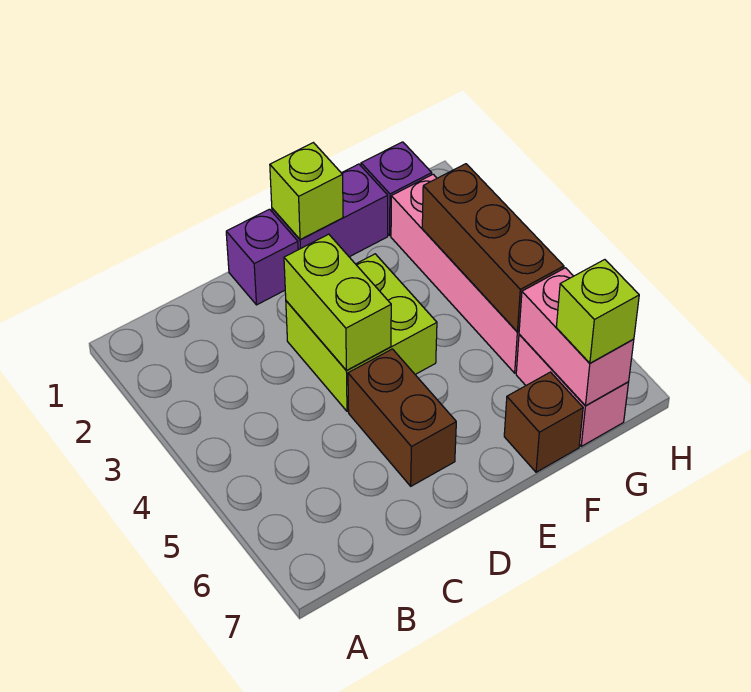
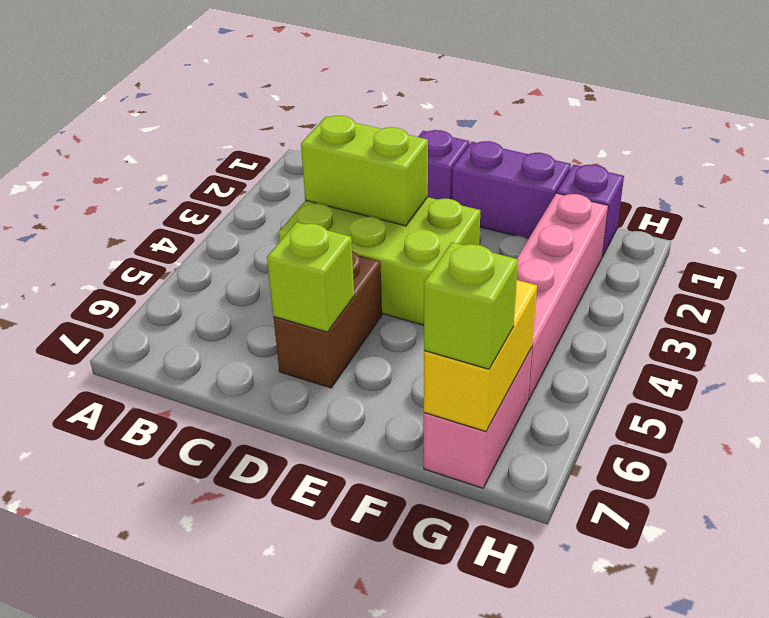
lime 2x2 brick [286,254,437,411] -> lime 2x3 brick [278,197,480,325]
lime 1x2 brick [284,234,391,370] -> lime 1x2 brick turned to [301,116,428,226]
lime 1x1 brick [270,143,343,240] -> lime 1x1 brick moved to [267,222,354,332]
brown 1x1 brick [504,372,583,472] -> none
brown 1x3 brick [422,164,564,332] -> none
pink 1x2 brick [519,268,634,406] -> yellow 1x2 brick [424,280,537,432]

